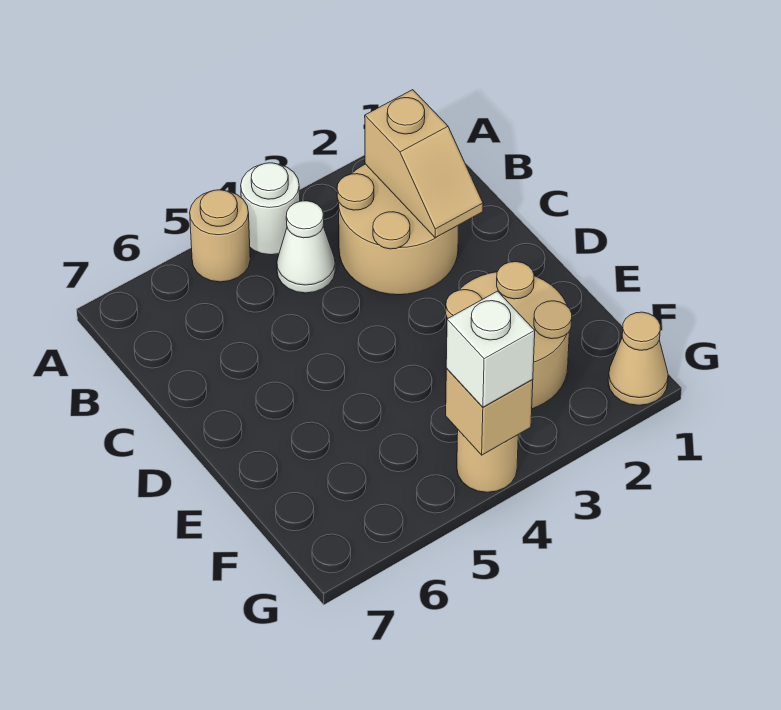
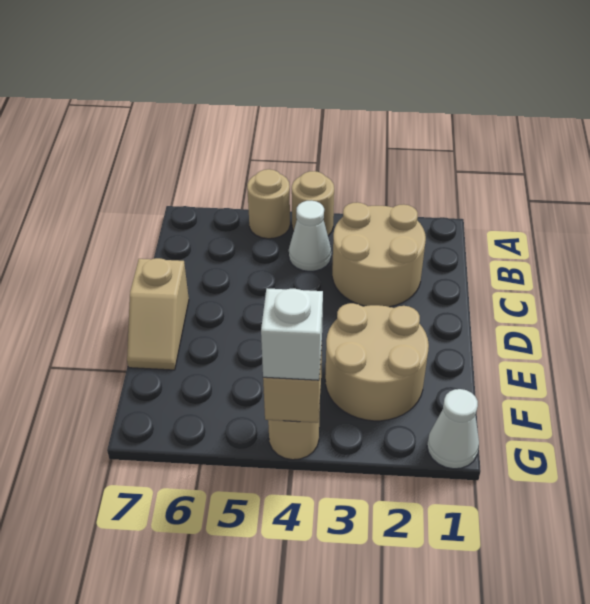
white 1x1 round brick [241,163,300,255] -> tan 1x1 round brick [292,171,334,236]
tan 1x2 slope [365,90,483,238] -> tan 1x2 slope moved to [127,258,189,370]
tan 1x1 cone [608,312,668,405] -> white 1x1 cone [427,389,479,469]

